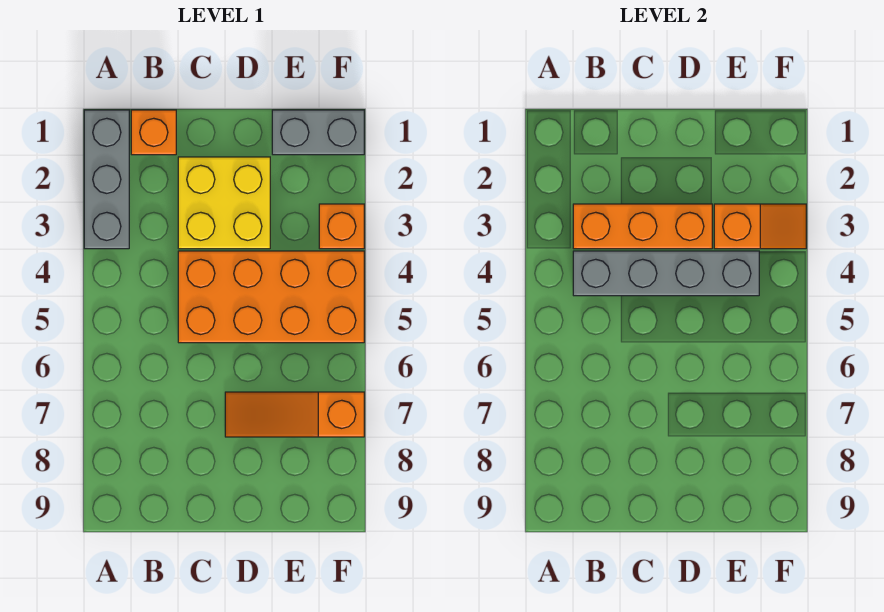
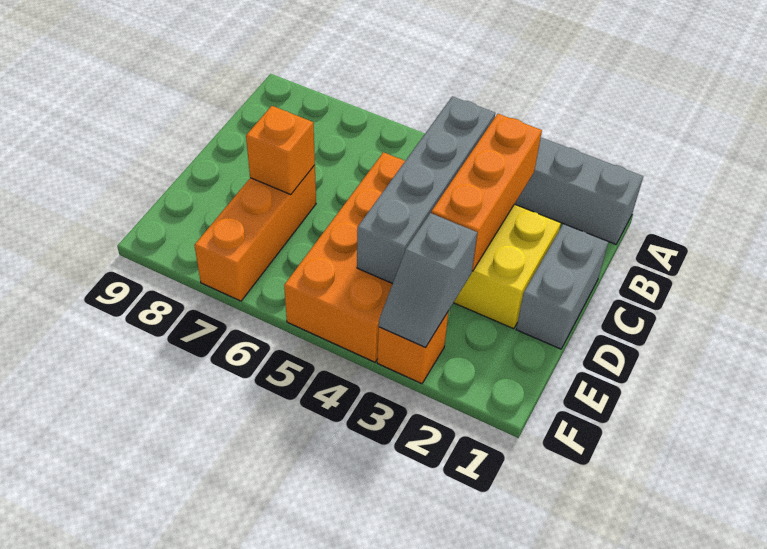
orange 1x1 brick [131,110,176,155] -> orange 1x1 brick moved to [246,106,315,194]
orange 1x3 slope [225,392,364,437] -> orange 1x3 brick [194,165,316,301]
grey 1x2 brick [272,110,364,155] -> grey 1x2 brick moved to [516,224,608,349]
orange 1x2 slope [714,204,806,249] -> grey 1x2 slope [379,213,477,348]

